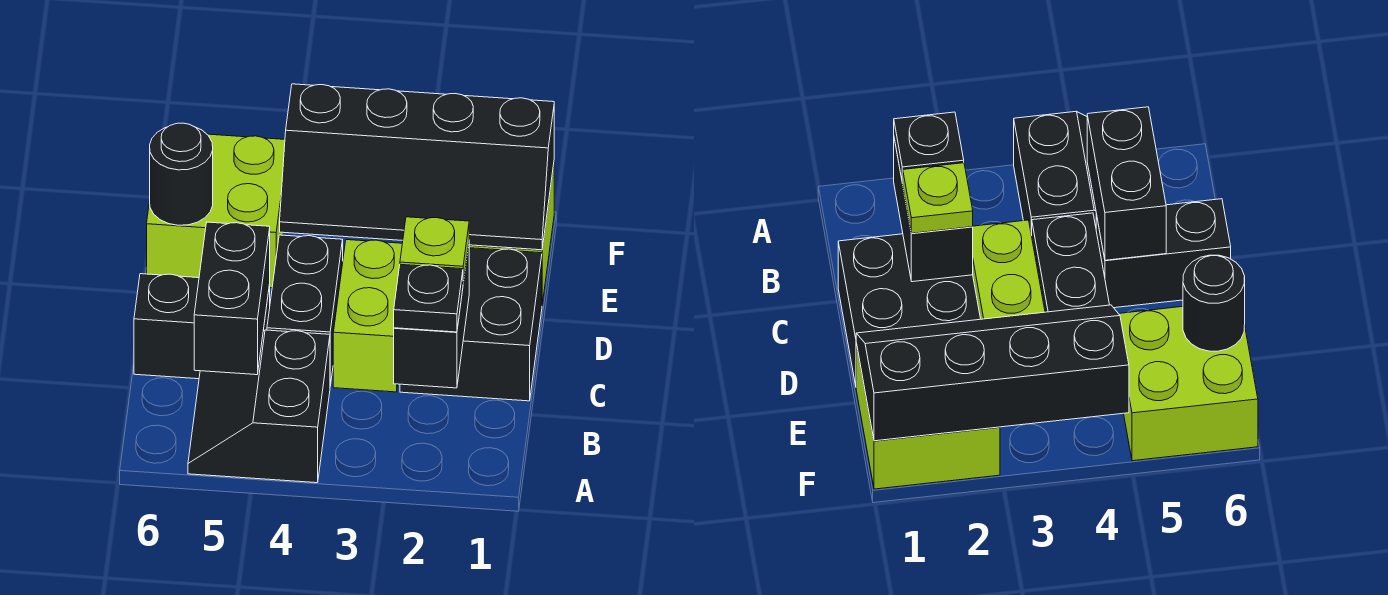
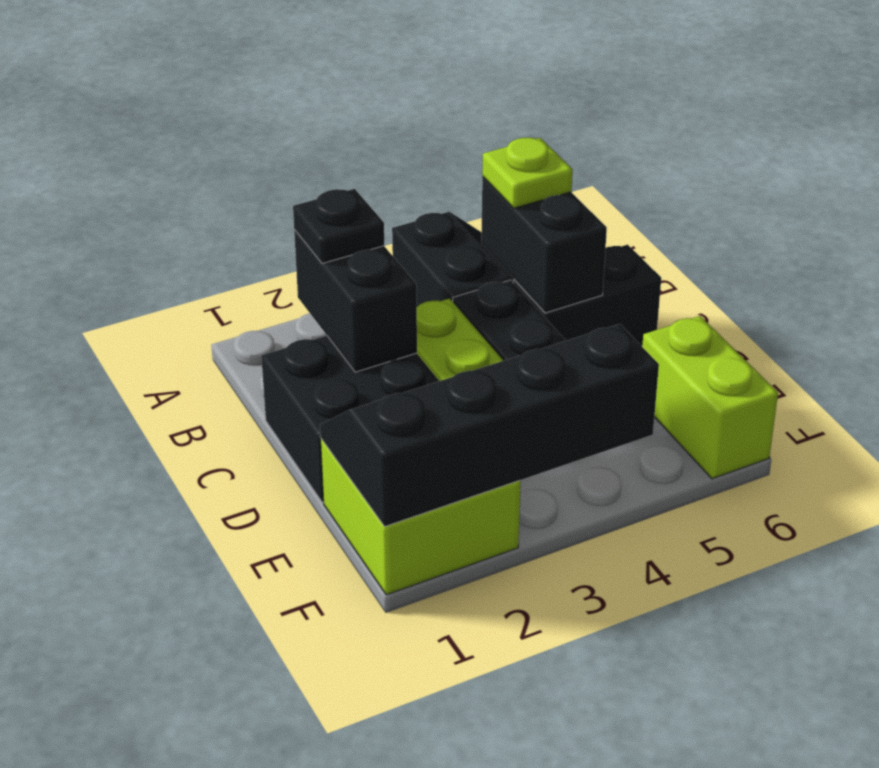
lime 1x1 plate [400,217,469,282] -> lime 1x1 plate moved to [482,138,573,208]
lime 2x2 brick [147,134,285,288] -> lime 1x2 brick [642,316,778,479]
black 1x1 round brick [150,123,213,225] -> none

